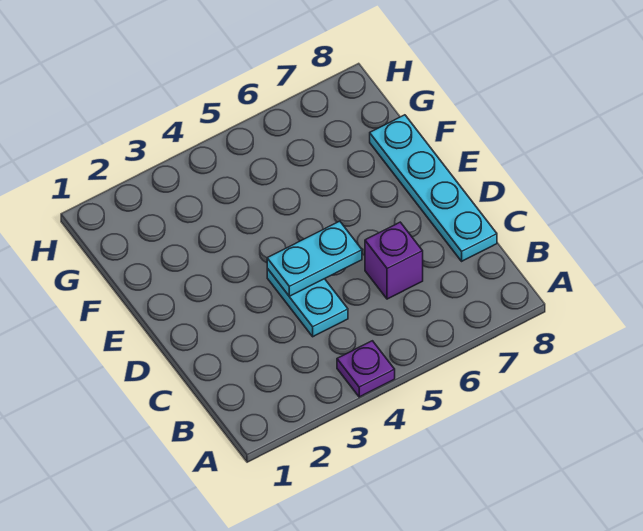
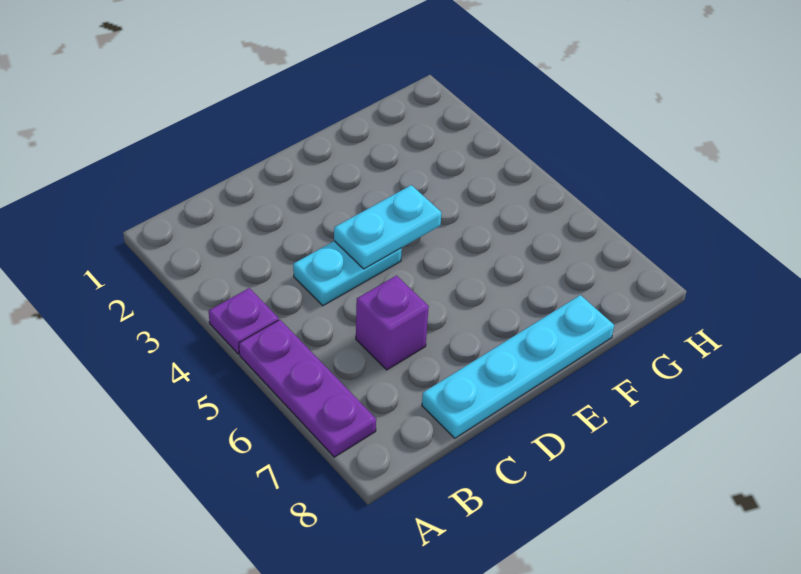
none -> purple 1x3 plate [239,320,376,457]
cyan 1x2 plate [267,221,362,296] -> cyan 1x2 plate turned to [334,185,441,269]

